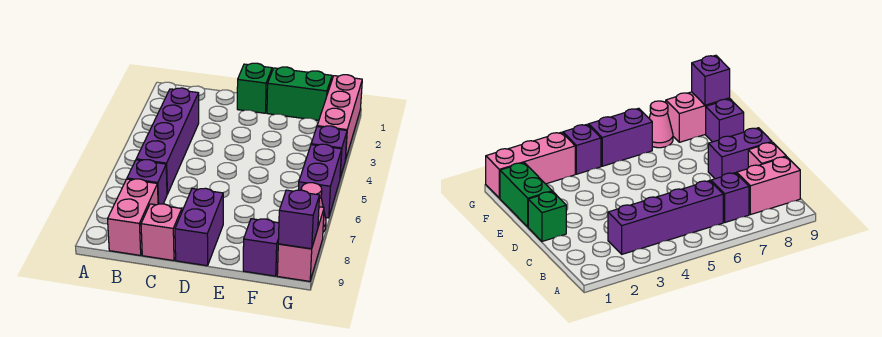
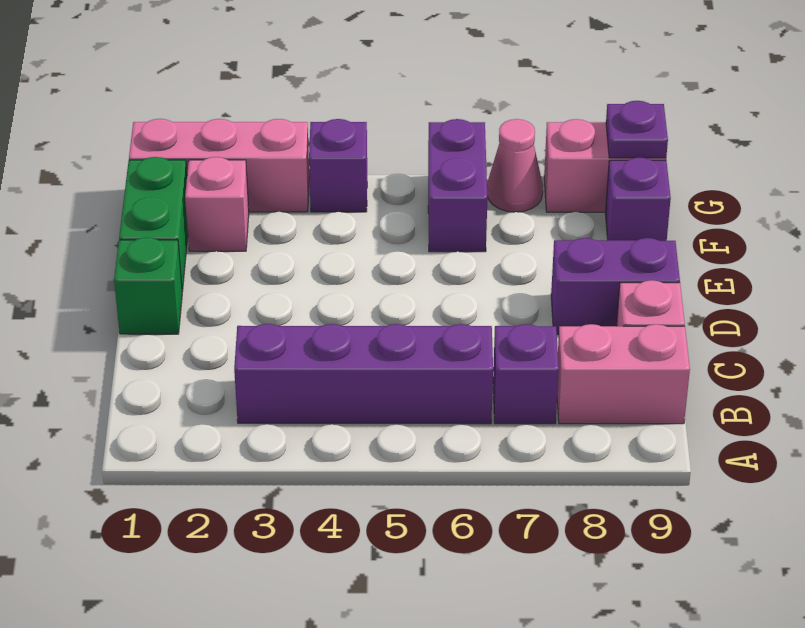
none -> pink 1x1 brick [185,157,249,251]
purple 1x2 brick [298,144,342,218] -> purple 1x2 brick turned to [428,119,487,252]
purple 1x1 brick [278,190,319,249] -> purple 1x1 plate [606,101,668,158]

